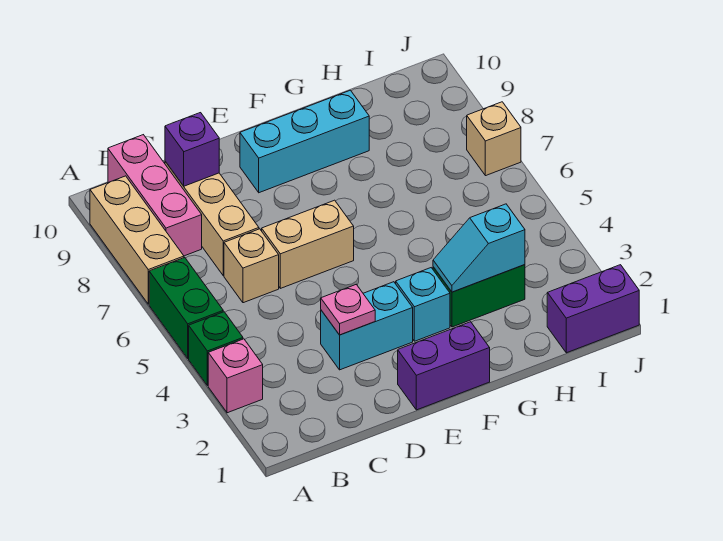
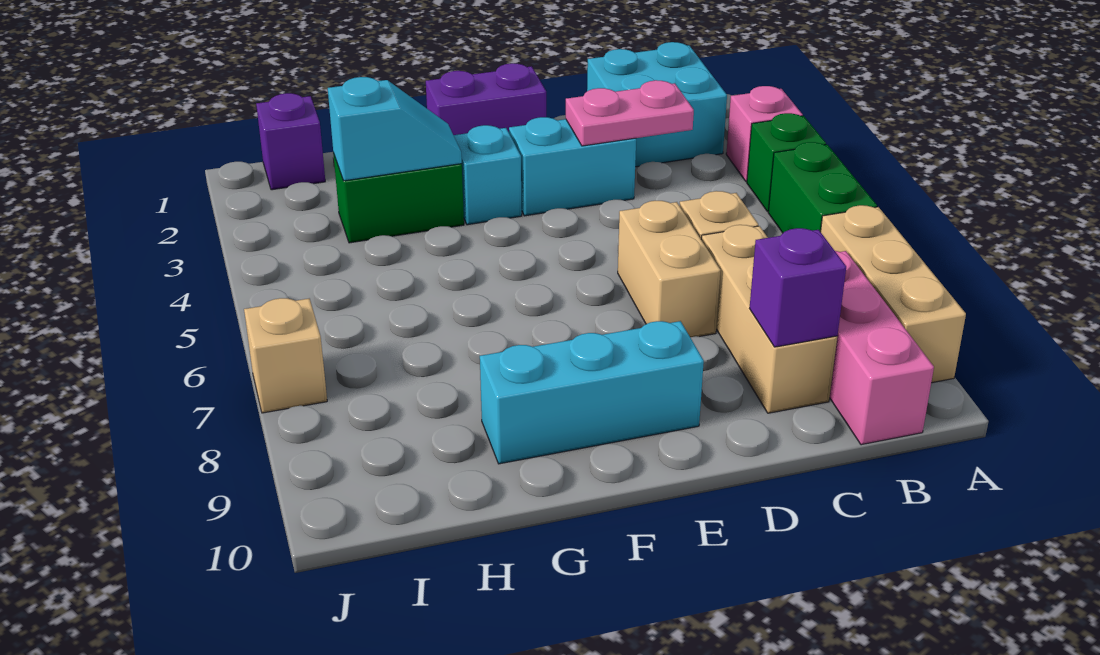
none -> cyan 2x2 brick [587,42,727,167]
pink 1x1 plate [321,285,375,335] -> pink 1x2 plate [566,80,694,146]
tan 1x2 brick [262,200,354,288] -> tan 1x2 brick turned to [618,201,721,337]
purple 1x2 brick [547,265,639,353] -> purple 1x1 brick [256,93,325,190]

